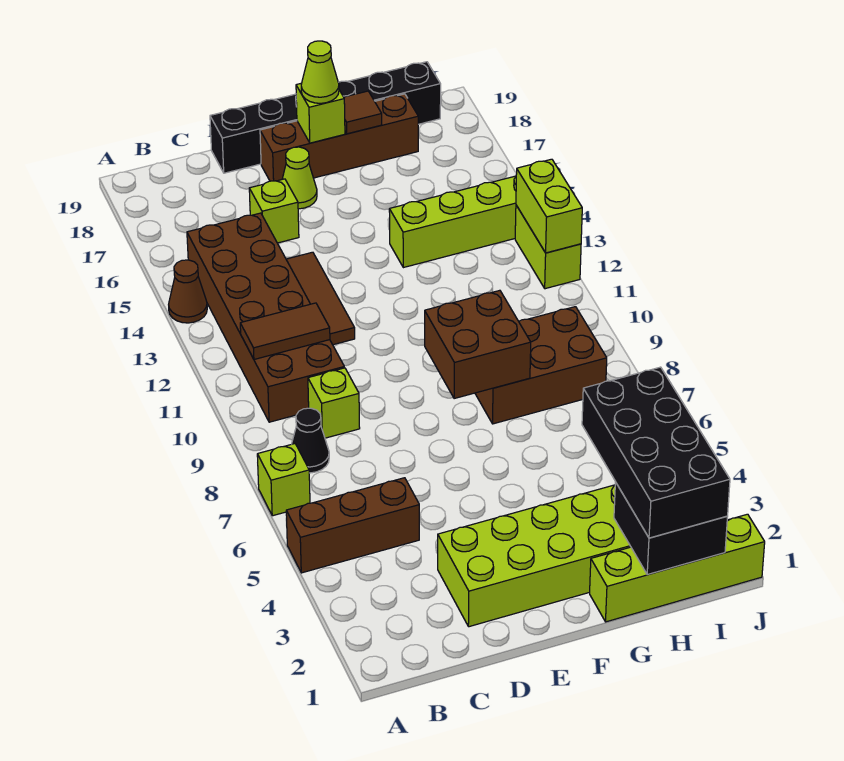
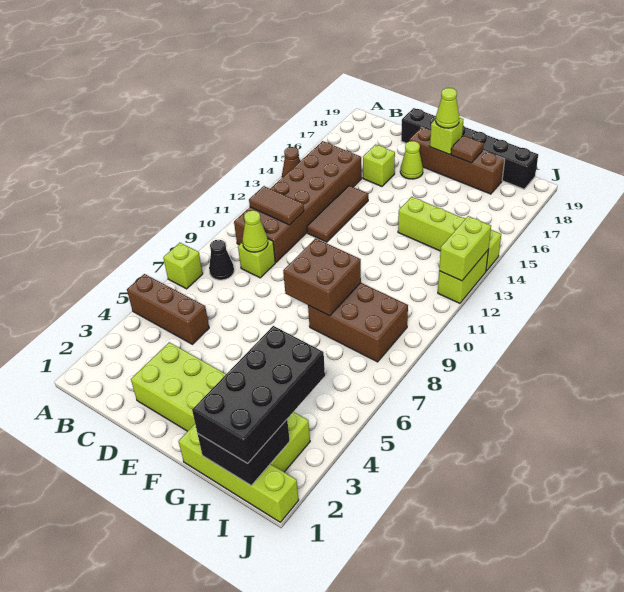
none -> lime 1x1 cone [242,210,268,252]

